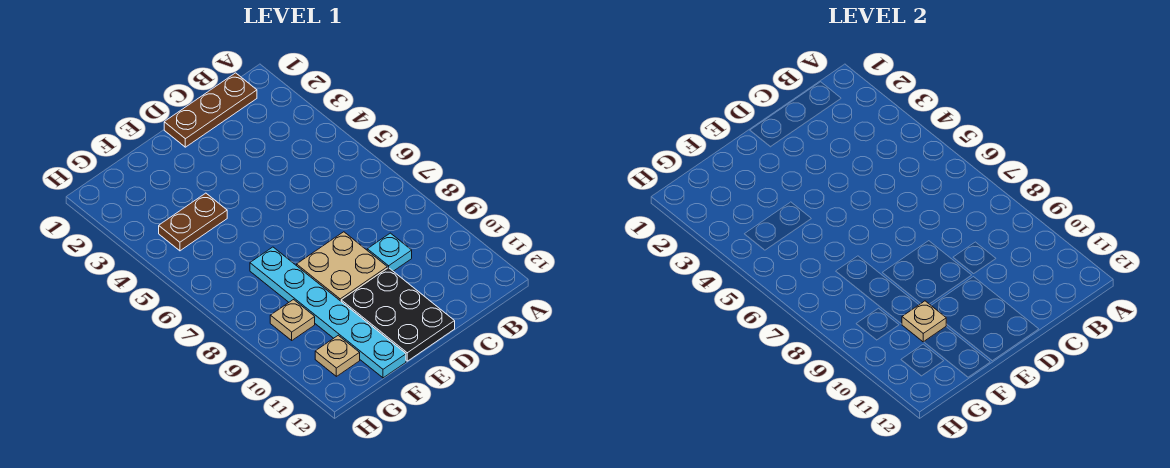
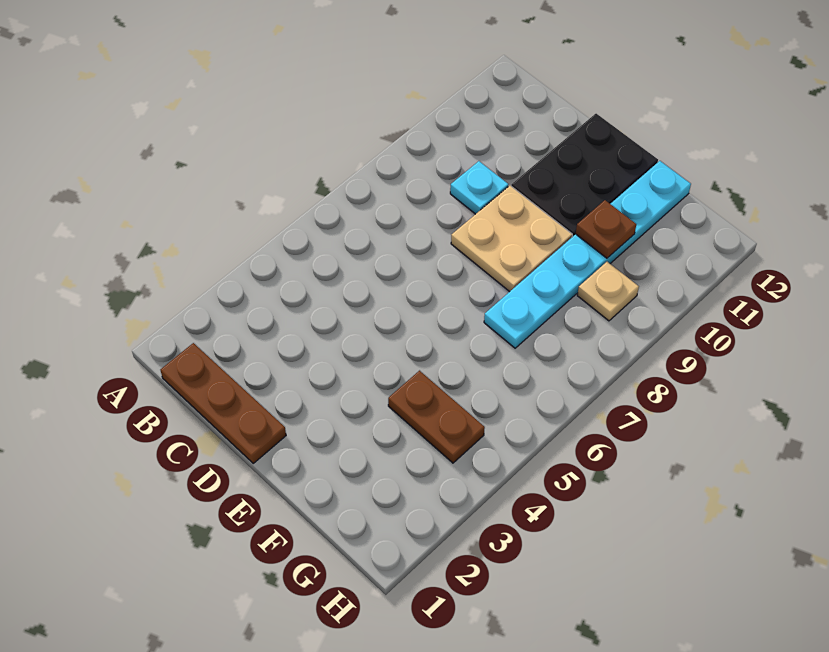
tan 1x1 plate [902,301,946,342] -> brown 1x1 plate [576,200,636,258]
tan 1x1 plate [315,335,360,376] -> none

